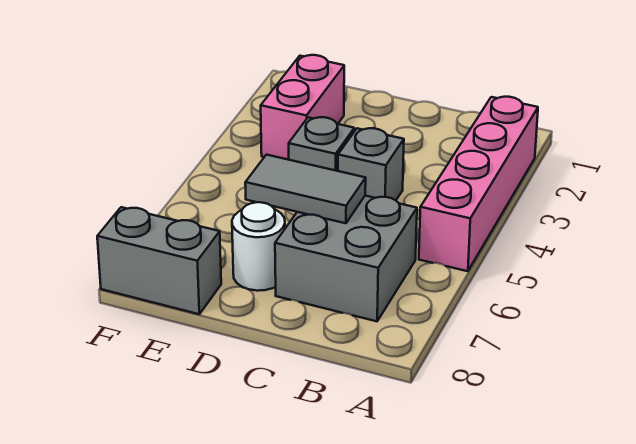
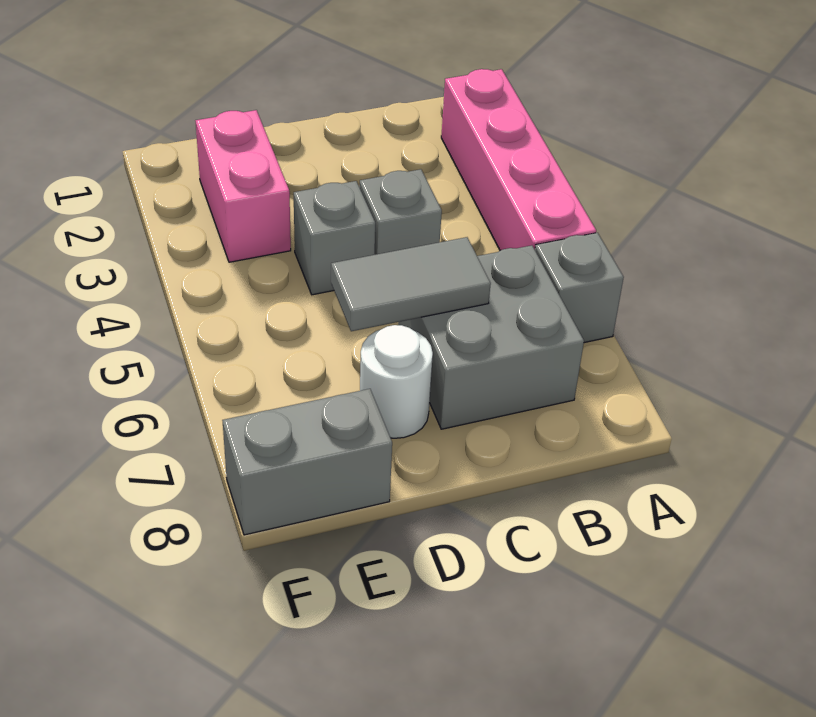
none -> grey 1x1 brick [535,233,624,343]

